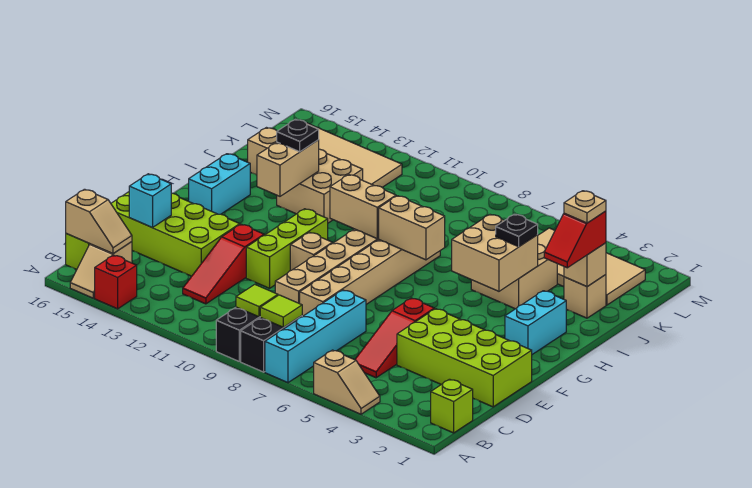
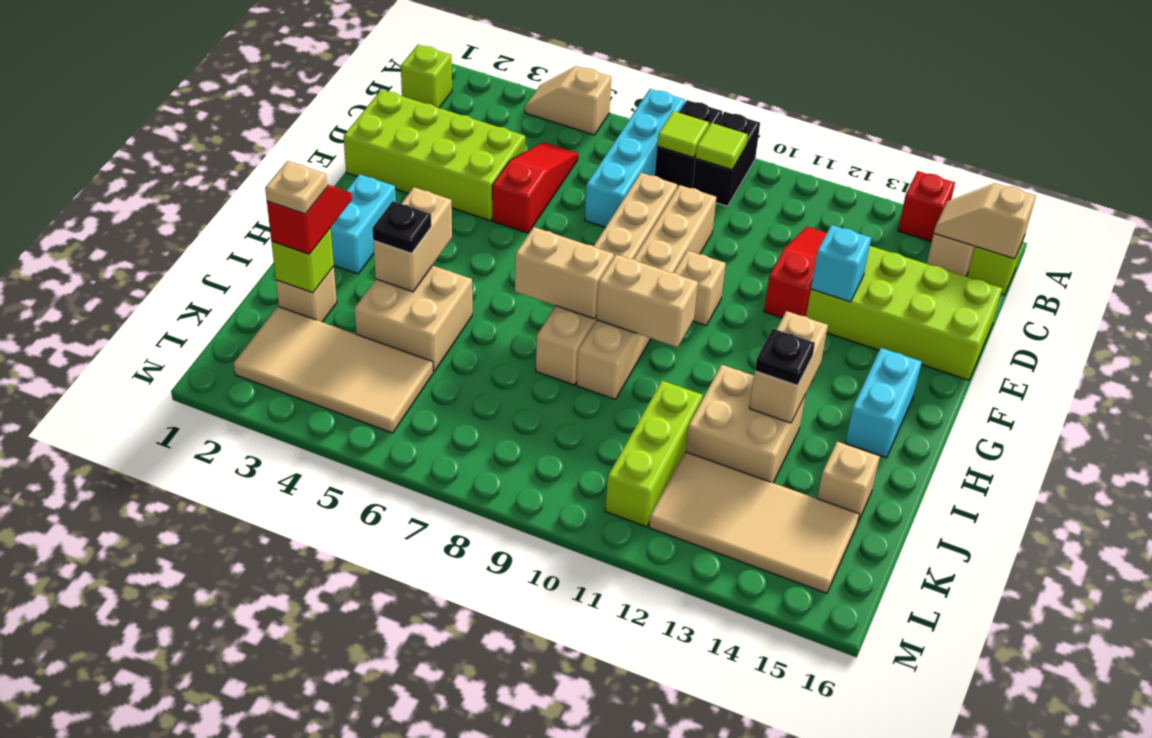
cyan 1x1 brick [129,174,171,227] -> cyan 1x1 brick moved to [811,225,871,302]
lime 1x3 brick [246,209,328,288] -> lime 1x3 brick moved to [605,381,703,527]
tan 2x2 brick [452,214,538,291] -> tan 1x2 brick [373,187,452,292]
tan 1x1 brick [564,243,606,287] -> lime 1x1 brick [272,228,334,293]

